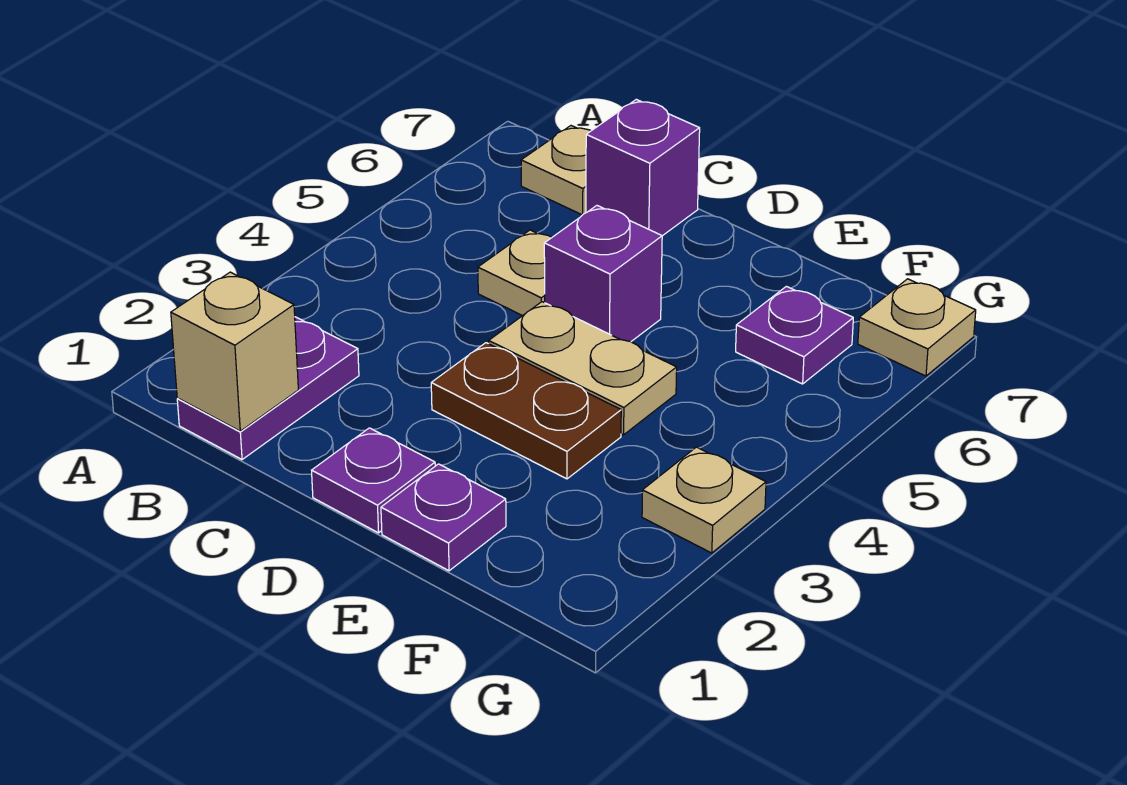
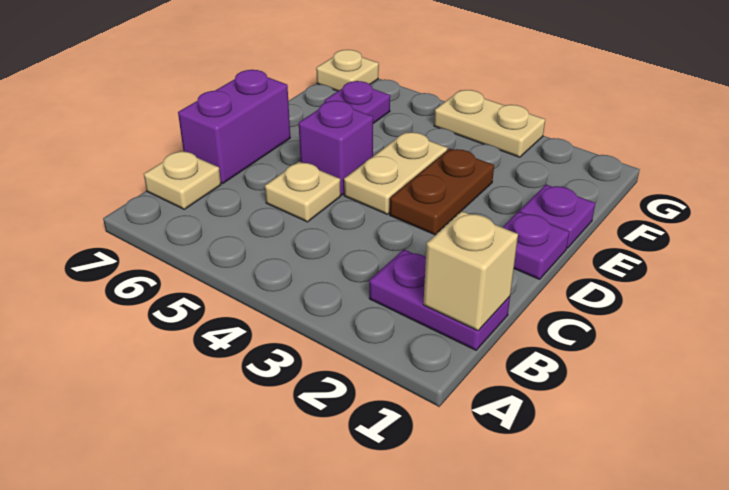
purple 1x1 brick [586,99,700,236] -> purple 1x2 brick [178,70,290,183]
tan 1x1 plate [642,447,766,553] -> tan 1x2 plate [434,90,545,157]

